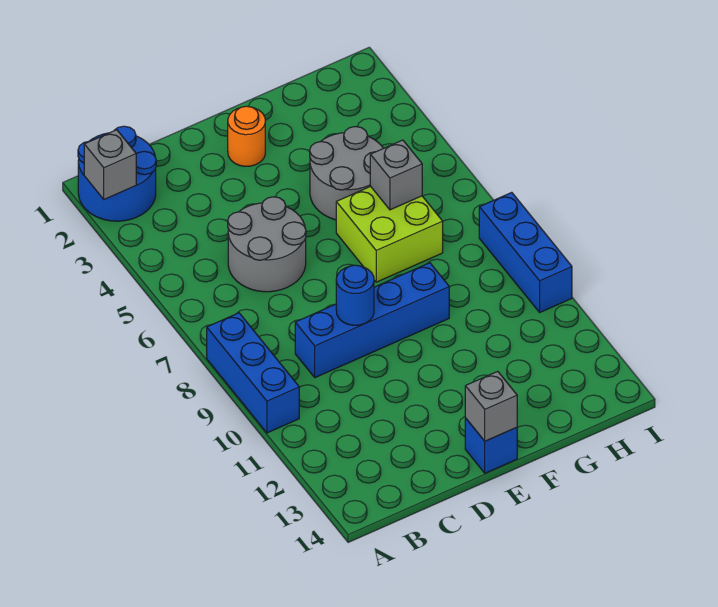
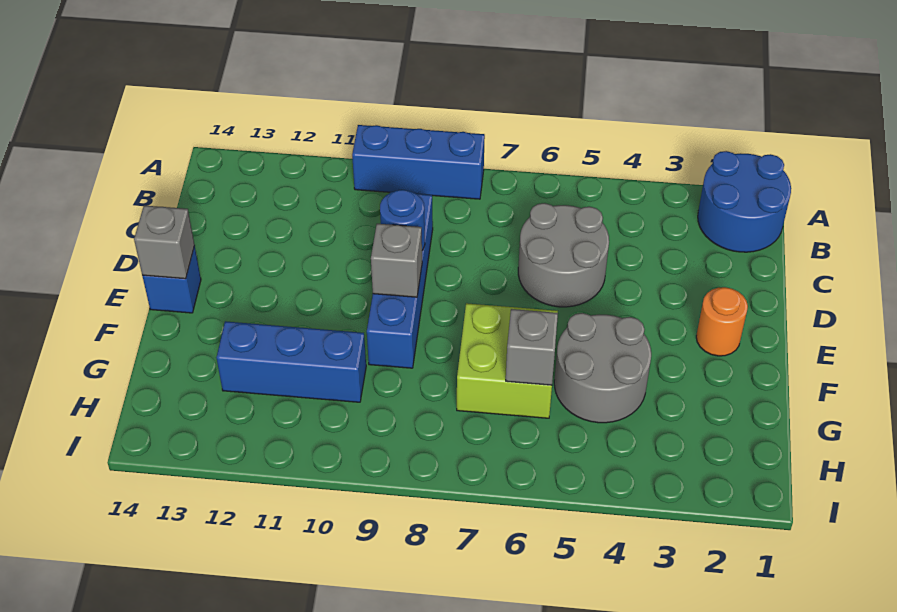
grey 1x1 brick [84,130,136,199] -> grey 1x1 brick moved to [371,224,422,297]
blue 1x3 brick [479,192,572,312] -> blue 1x3 brick moved to [217,321,366,402]

